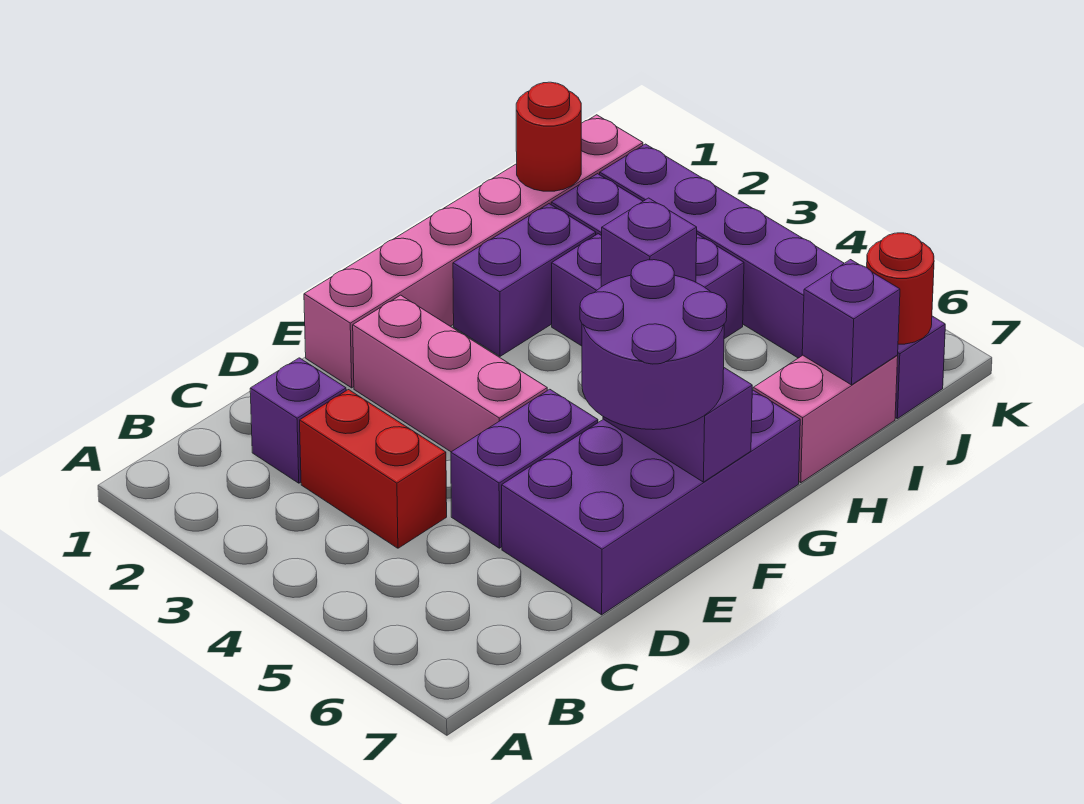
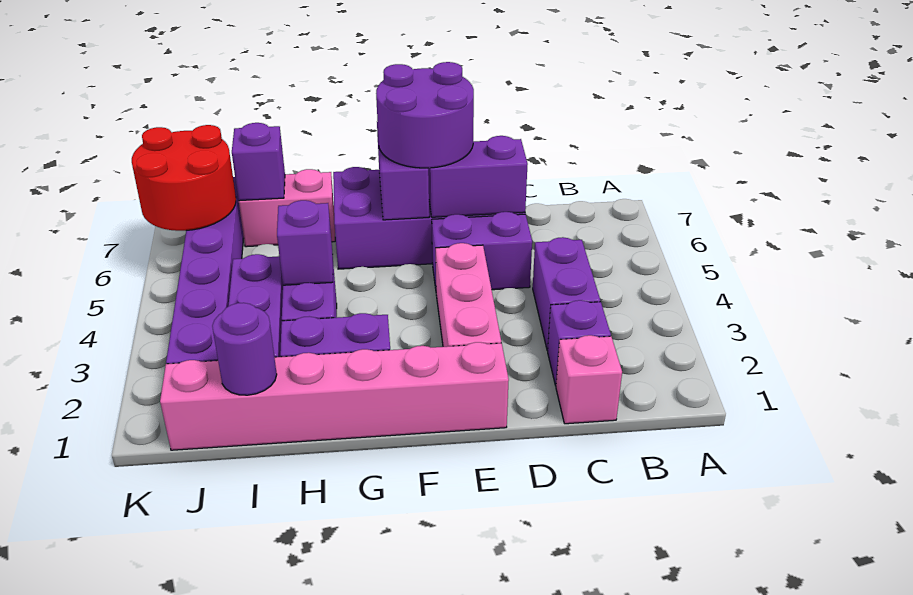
none -> pink 1x1 brick [556,335,622,424]
red 1x2 brick [300,390,447,548] -> purple 1x2 brick [533,237,600,350]
none -> purple 1x2 brick [428,136,528,217]
red 1x1 round brick [516,82,581,191] -> purple 1x1 round brick [212,303,277,395]
red 1x1 round brick [867,233,934,344] -> red 2x2 round brick [132,125,236,231]

